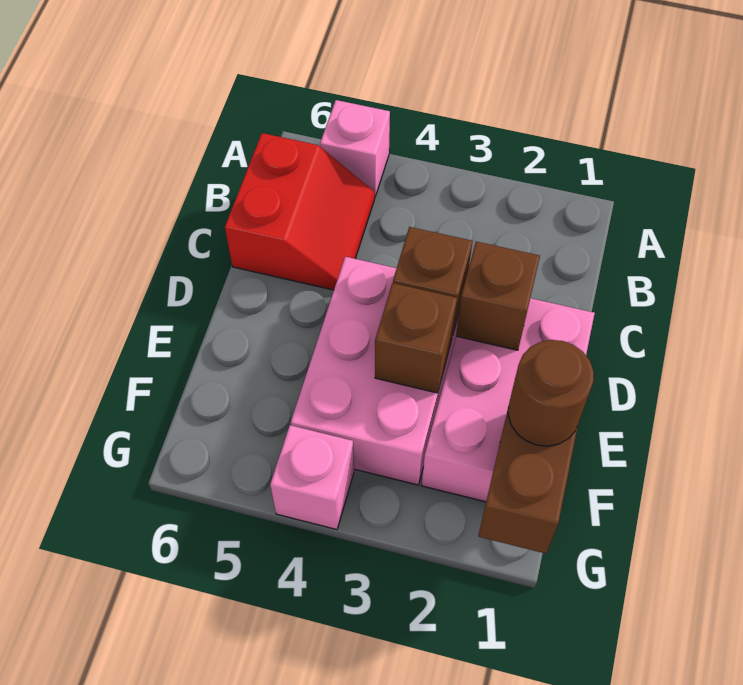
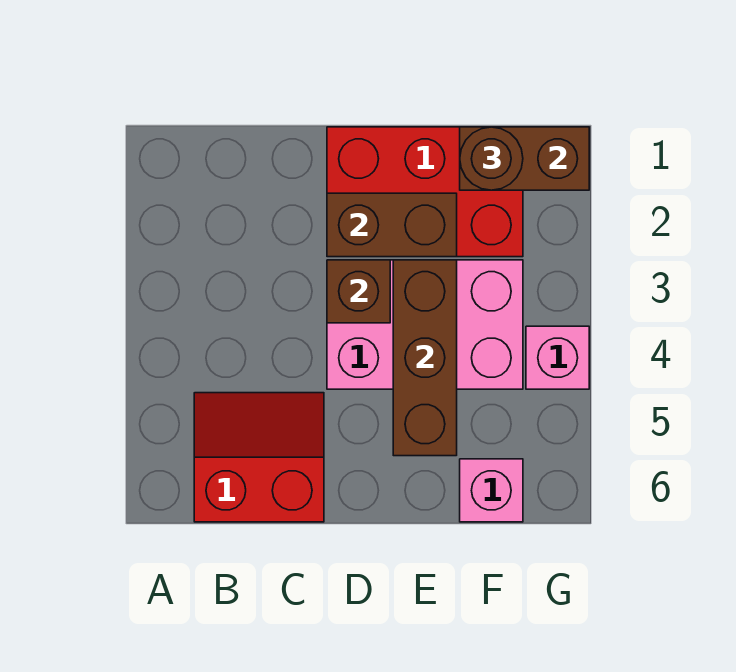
pink 1x1 brick [320,100,390,196] -> pink 1x1 brick moved to [460,459,523,522]
pink 2x3 brick [422,298,595,502] -> red 2x3 brick [327,127,523,257]
brown 1x1 brick [456,242,540,350] -> brown 1x2 brick [327,193,457,257]
brown 1x1 brick [375,283,457,393] -> brown 1x3 brick [393,260,457,456]

